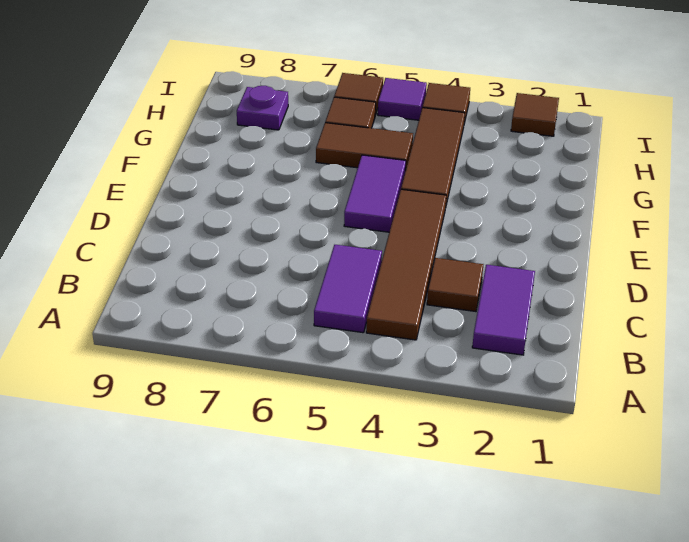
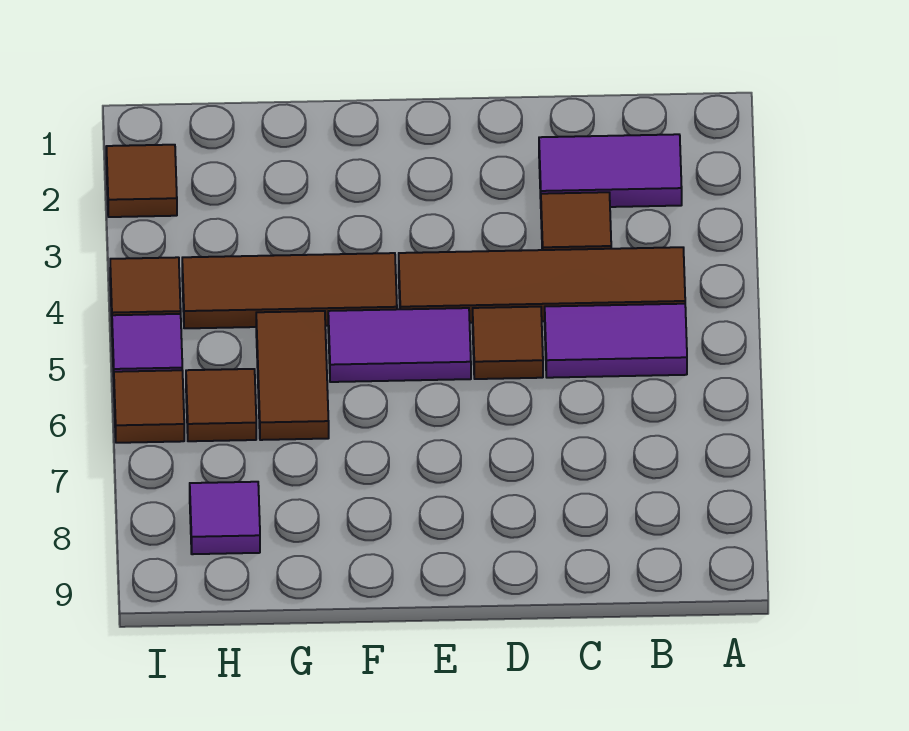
none -> brown 1x1 tile [473,307,543,379]
purple 1x1 plate [237,86,288,130] -> purple 1x1 tile [190,482,260,554]

